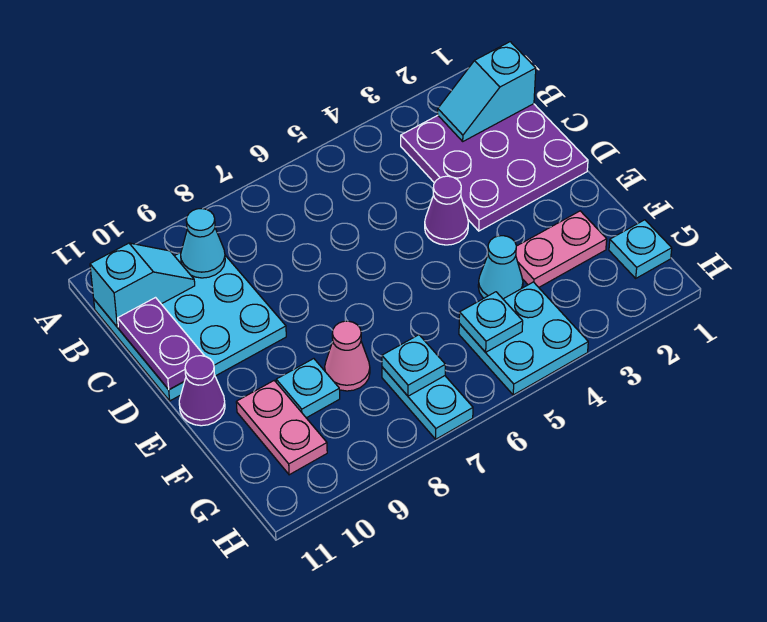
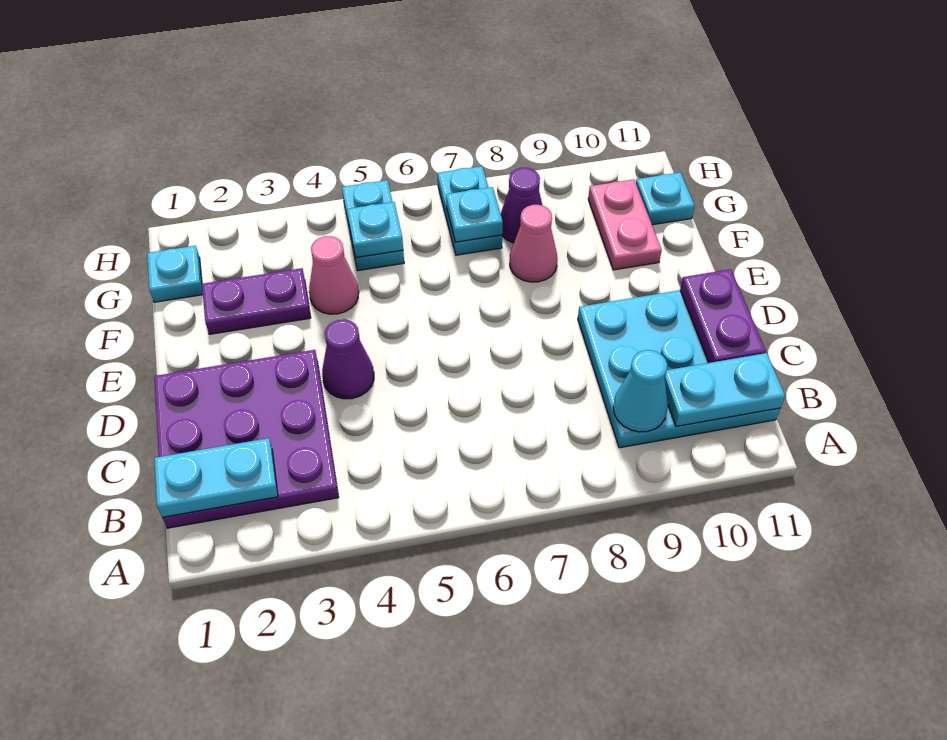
cyan 1x2 slope [438,42,536,141] -> cyan 1x2 plate [154,438,278,518]
cyan 1x2 slope [90,243,195,327] -> cyan 1x2 plate [665,353,785,426]
purple 1x1 cone [179,356,225,426] -> purple 1x1 cone moved to [501,168,543,243]
pink 1x2 plate [516,211,607,287] -> purple 1x2 plate [202,268,311,334]
cyan 1x1 cone [478,236,523,299] -> pink 1x1 cone [309,236,359,314]
cyan 1x1 plate [276,359,340,418] -> cyan 1x1 plate moved to [636,172,695,225]
cyan 2x2 plate [459,282,588,395] -> cyan 1x2 plate [342,180,404,271]

